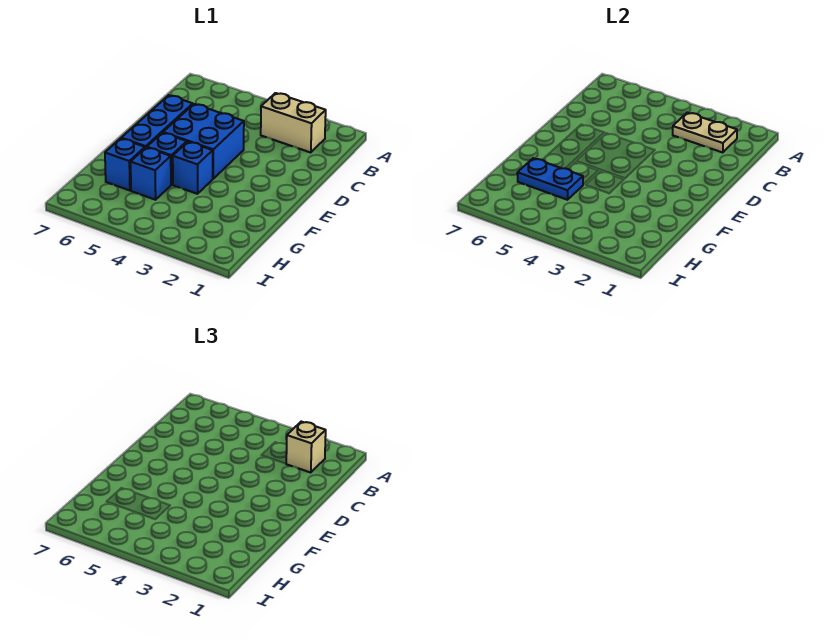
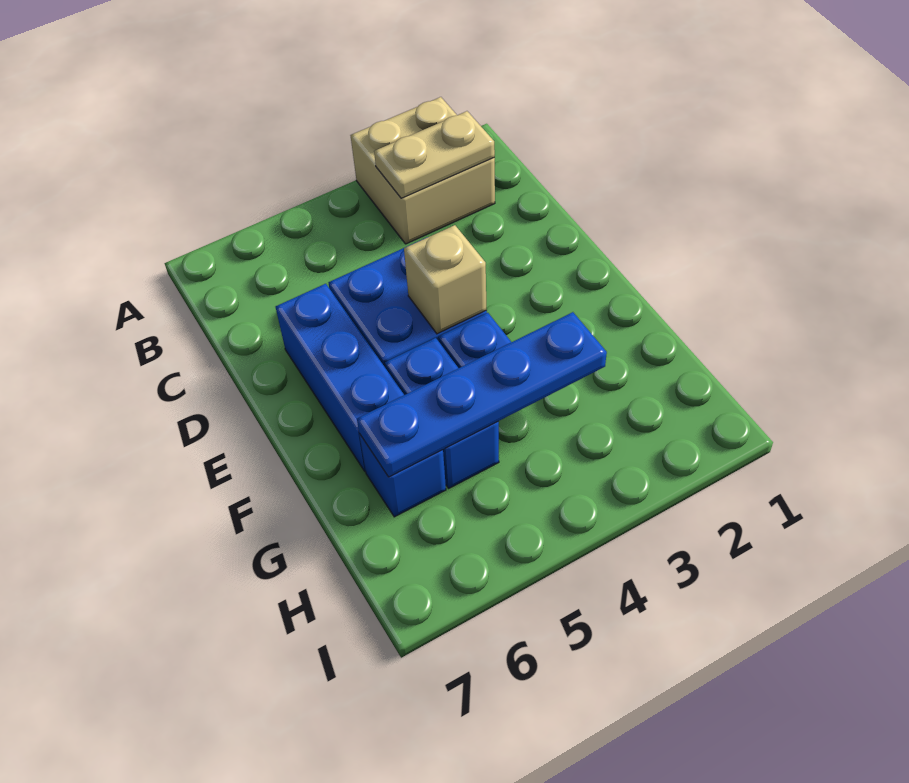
tan 1x2 brick [261,93,326,153] -> tan 2x2 brick [351,97,495,244]
tan 1x1 brick [286,422,326,473] -> tan 1x1 brick moved to [404,225,487,334]
blue 1x2 plate [517,158,583,200] -> blue 1x4 plate [357,312,607,477]

